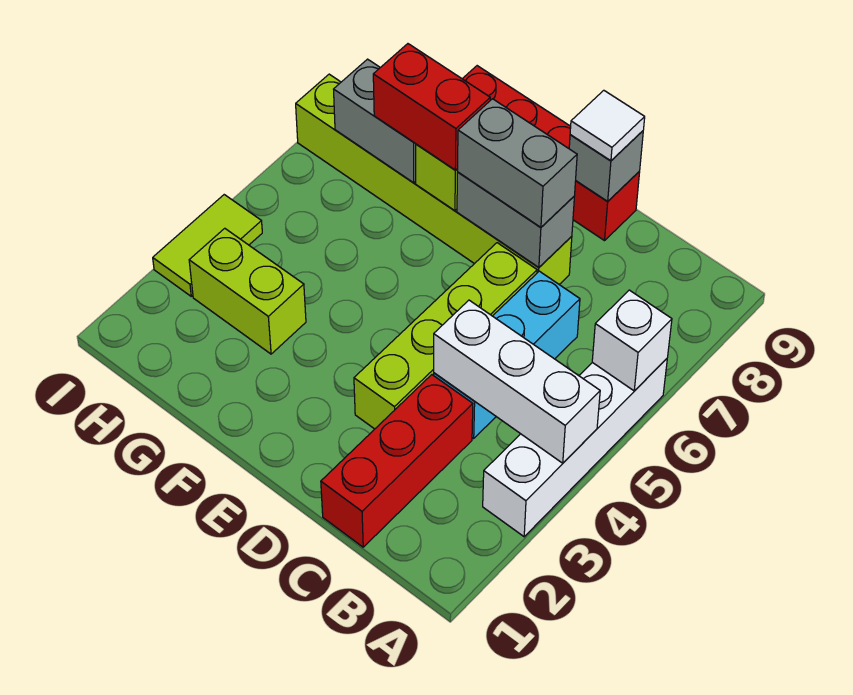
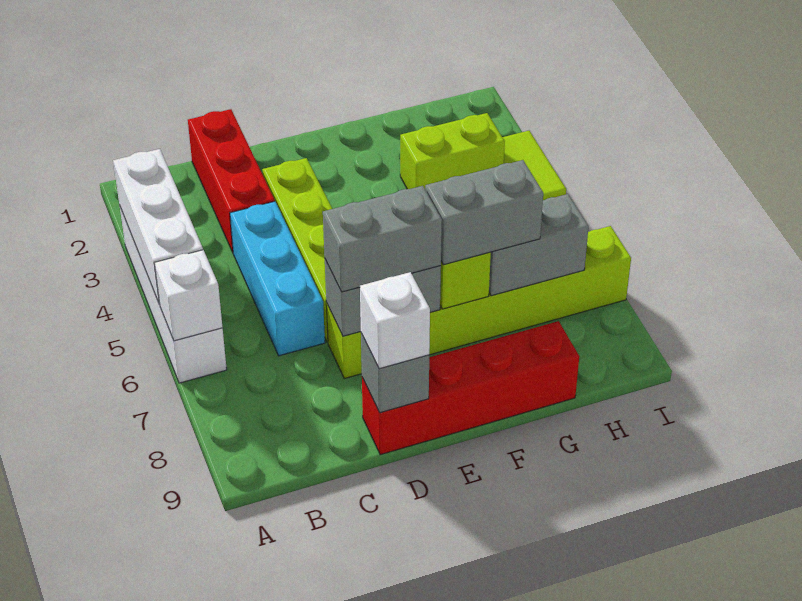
white 1x3 brick [434,300,600,463] -> white 1x3 brick turned to [113,149,203,304]
white 1x1 tile [570,90,645,161] -> white 1x1 brick [360,272,430,369]
red 1x2 brick [373,44,490,170] -> grey 1x2 brick [425,160,543,265]

